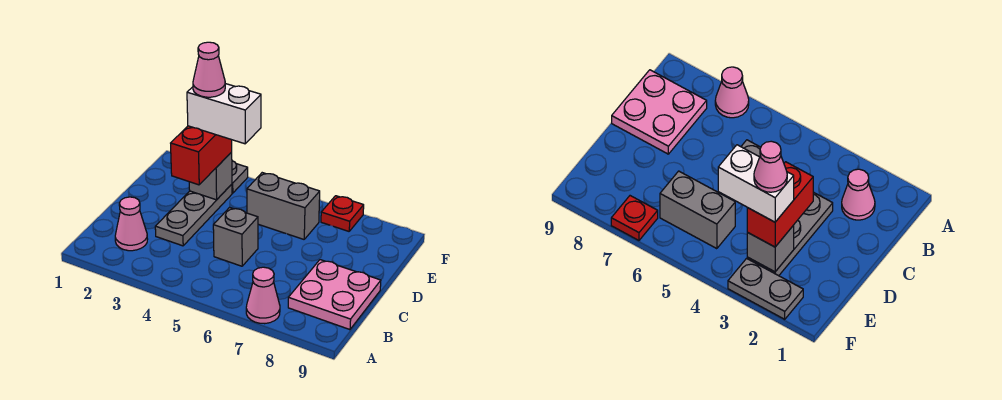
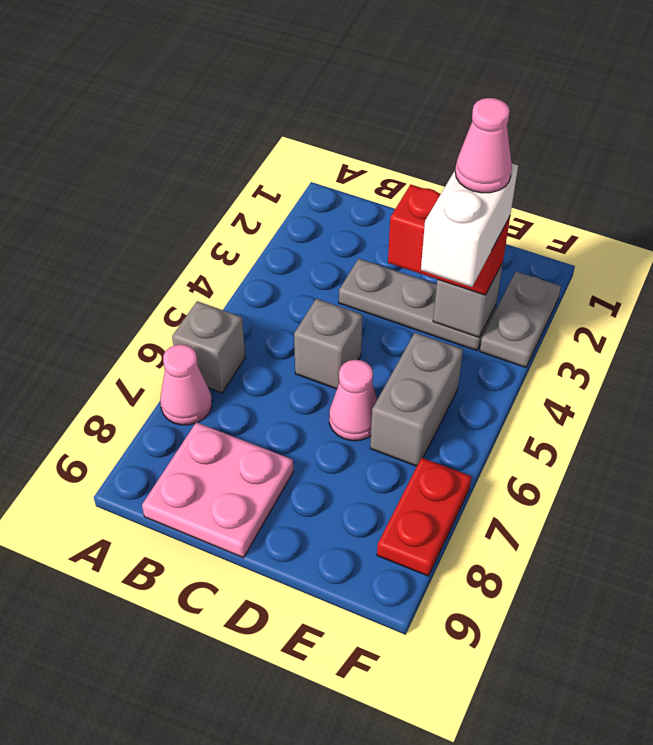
none -> grey 1x1 brick [172,301,245,393]
pink 1x1 cone [115,197,148,251] -> pink 1x1 cone moved to [329,360,377,441]
red 1x1 plate [321,196,364,231] -> red 1x2 plate [377,458,472,576]

